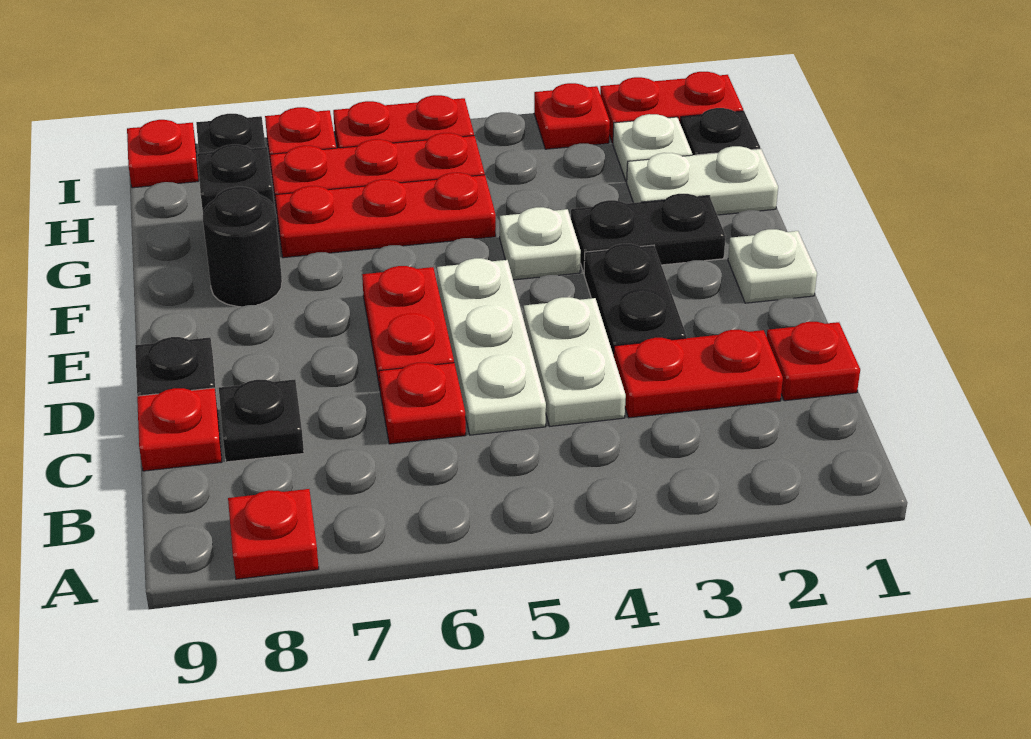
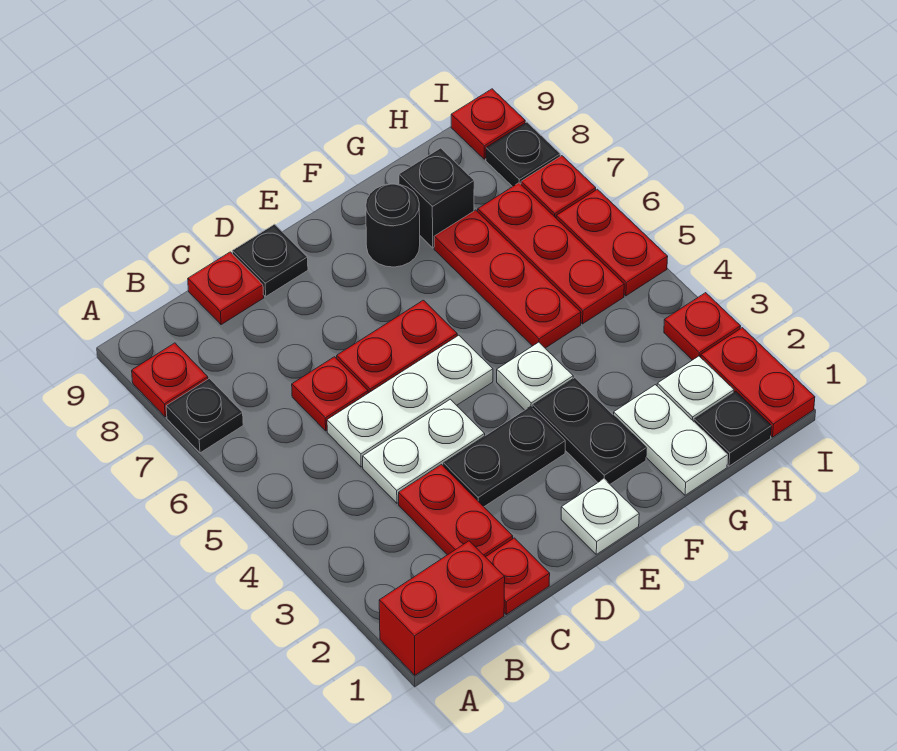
none -> red 1x2 brick [379,541,505,675]
black 1x1 plate [219,380,304,462] -> black 1x1 plate moved to [166,378,243,453]

